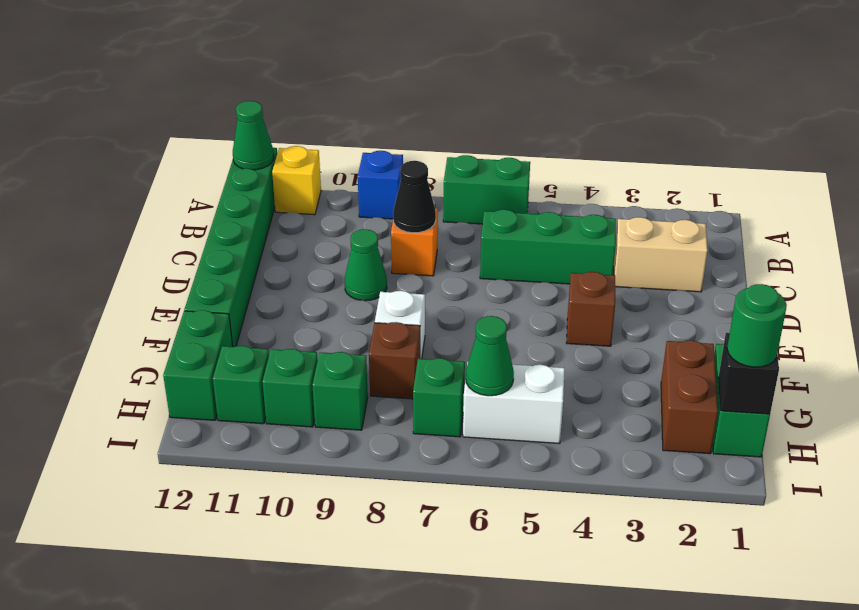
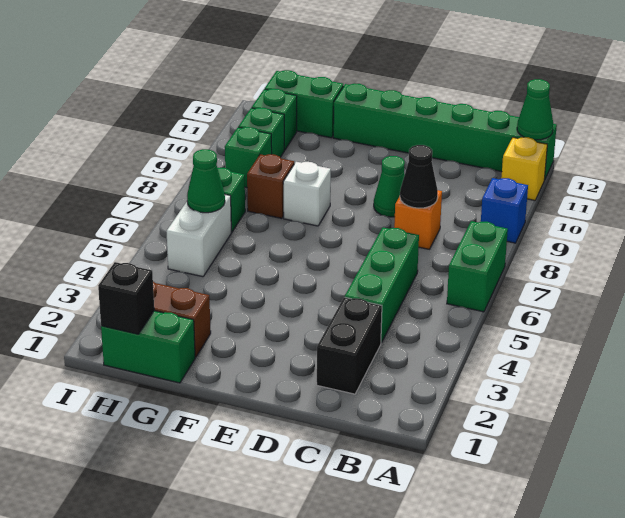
tan 1x2 brick [614,217,708,292] -> black 1x2 brick [317,297,382,394]
brown 1x1 brick [567,272,615,346] -> none
green 1x1 round brick [727,284,787,367] -> none

